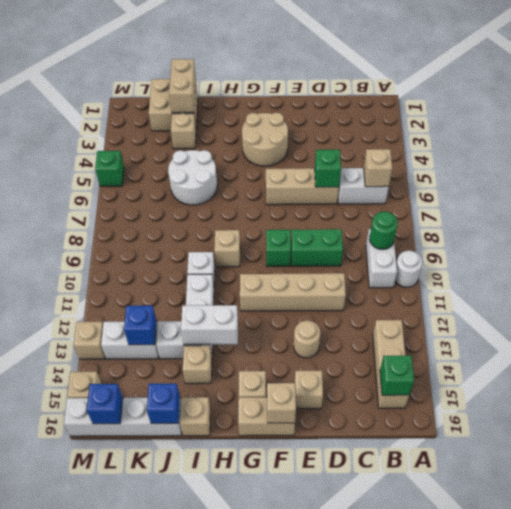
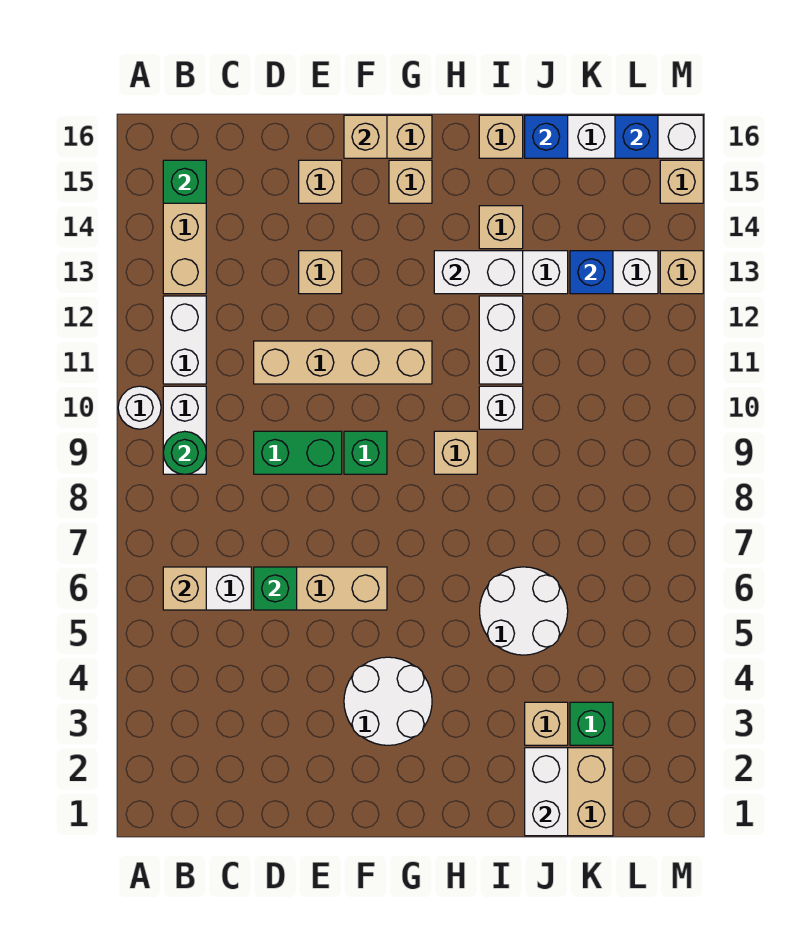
none -> white 1x2 brick [163,296,206,384]
tan 1x1 round brick [294,321,320,358] -> tan 1x1 brick [299,251,342,294]
tan 2x2 round brick [242,113,288,166] -> white 2x2 round brick [344,657,432,745]
tan 1x2 brick [169,59,196,113] -> white 1x2 brick [525,748,568,836]
green 1x1 brick [95,151,124,186] -> green 1x1 brick moved to [570,702,613,745]

